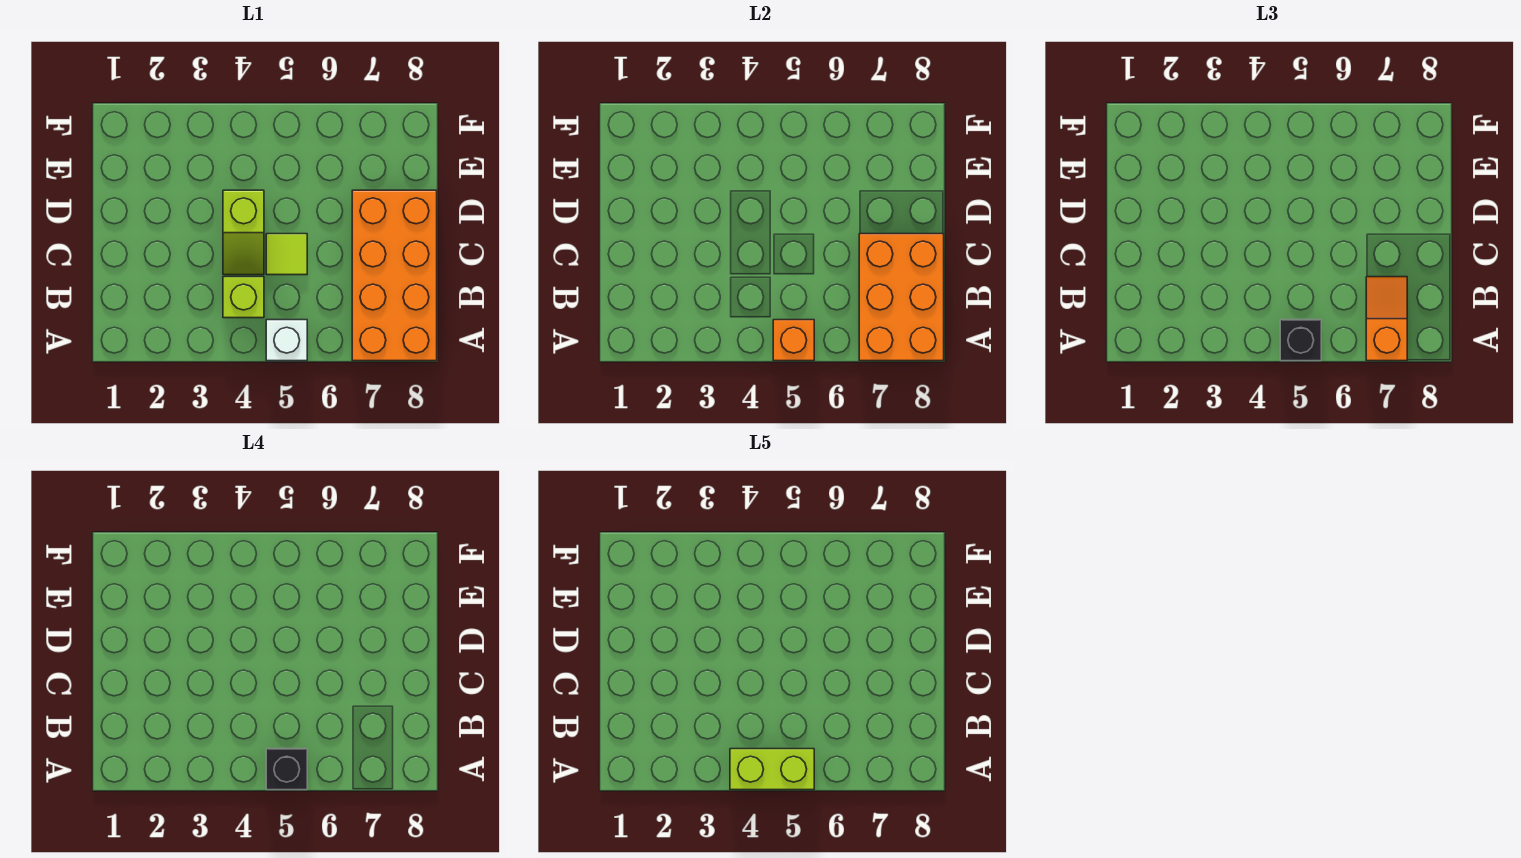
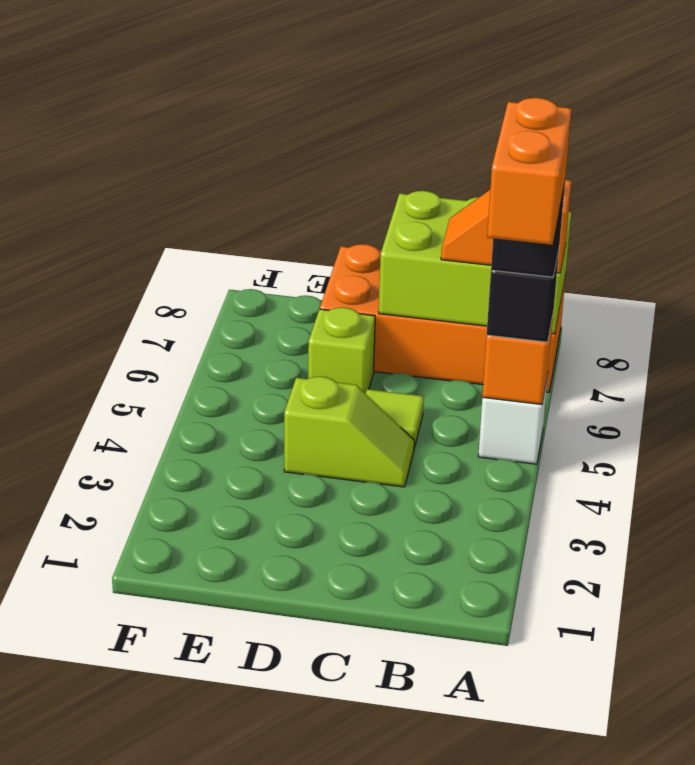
lime 1x2 brick [730,749,814,790] -> orange 1x2 brick [487,98,572,245]
orange 2x3 brick [859,234,944,361] -> lime 2x3 brick [379,191,571,334]
lime 1x1 brick [223,277,264,318] -> lime 1x1 brick moved to [308,307,375,394]

